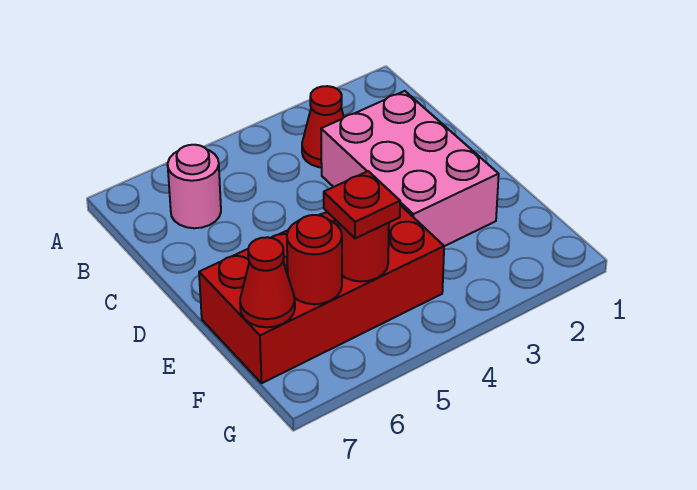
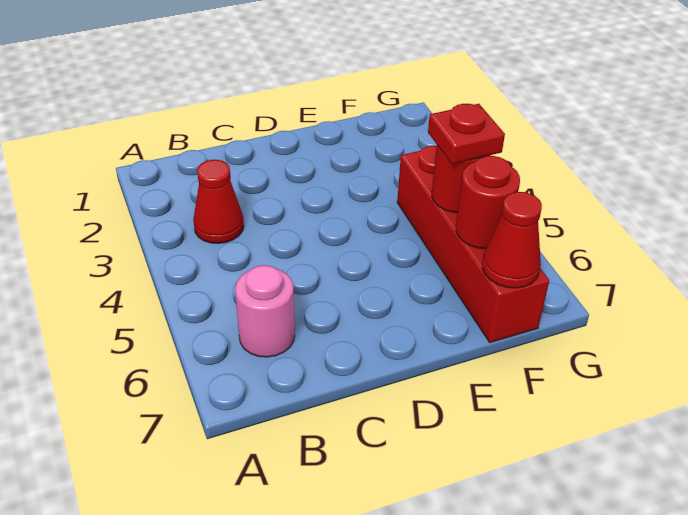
pink 2x3 brick [321,91,499,246] -> none
red 2x4 brick [199,205,444,383] -> red 1x4 brick [397,146,549,343]

